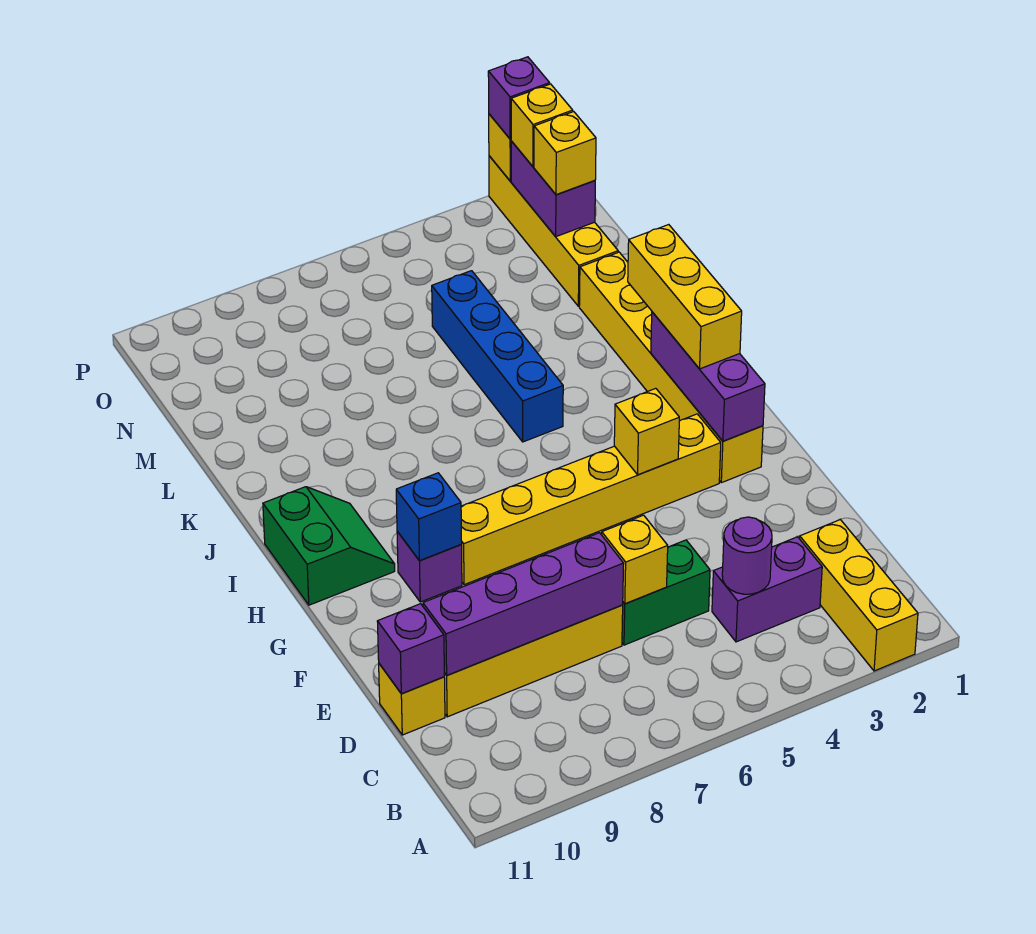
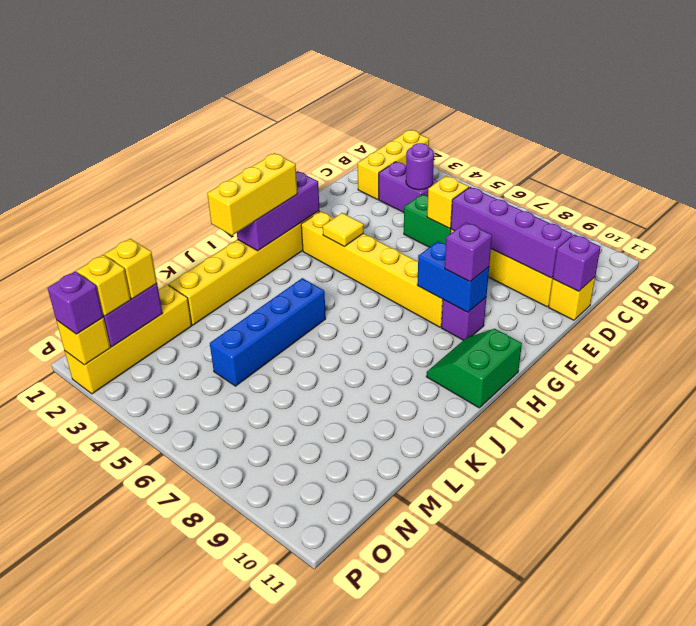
yellow 1x1 brick [614,388,679,475] -> yellow 1x1 tile [323,213,364,246]
blue 1x1 brick [396,473,462,561] -> blue 1x2 brick [417,241,489,313]
none -> purple 1x1 brick [445,222,492,282]

